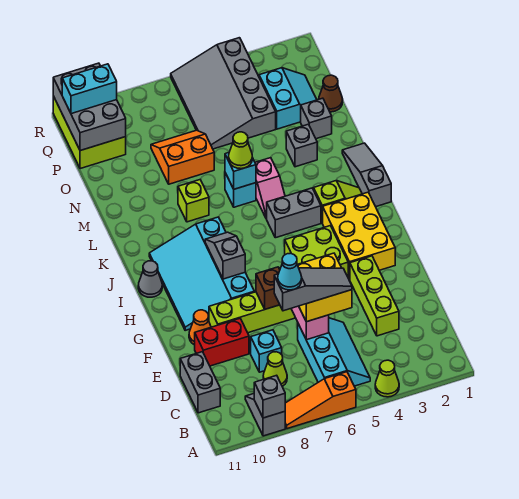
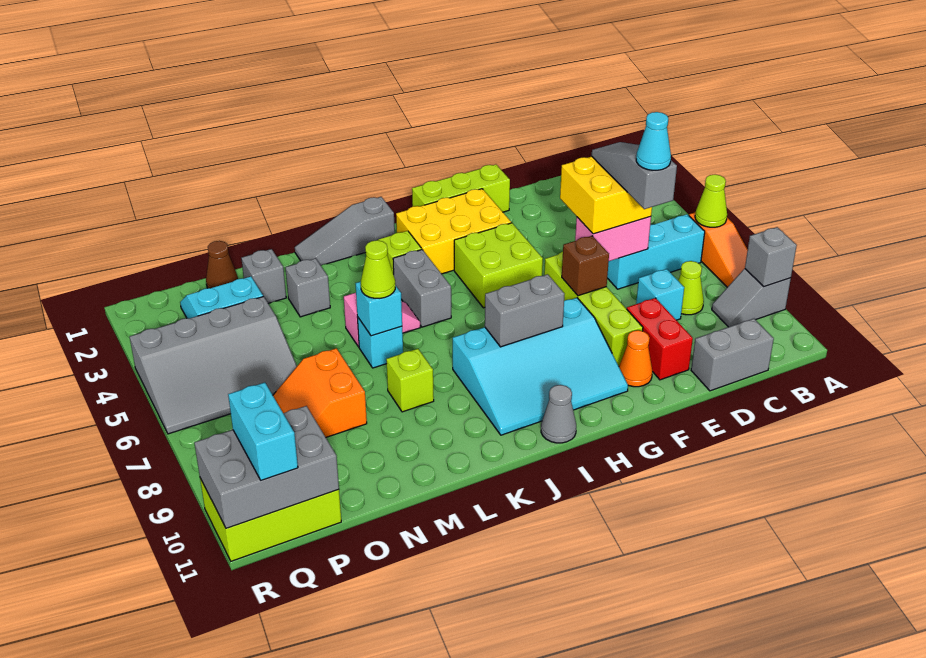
lime 1x1 cone [375,360,399,397] -> lime 1x1 cone moved to [695,175,727,227]
lime 1x3 brick [350,256,399,336] -> lime 1x3 brick moved to [412,165,510,212]
grey 1x2 slope [205,232,245,279] -> grey 1x2 brick [485,274,564,347]

